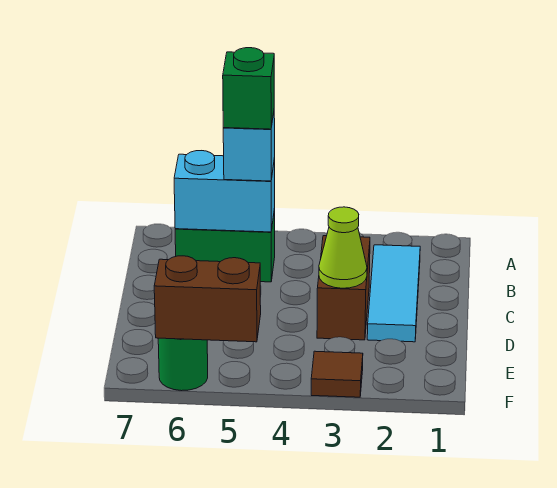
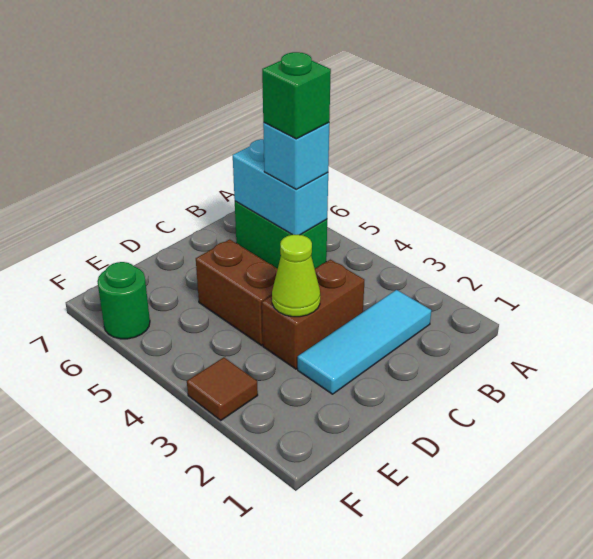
brown 1x2 brick [154,256,261,342] -> brown 1x2 brick moved to [196,239,278,345]

